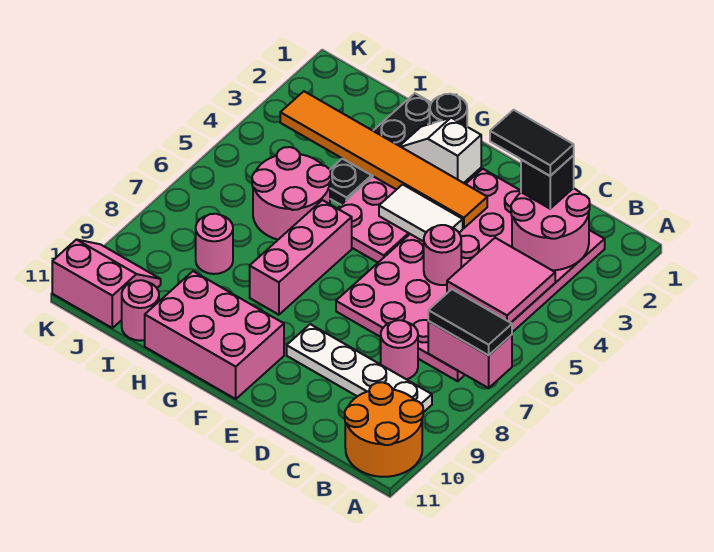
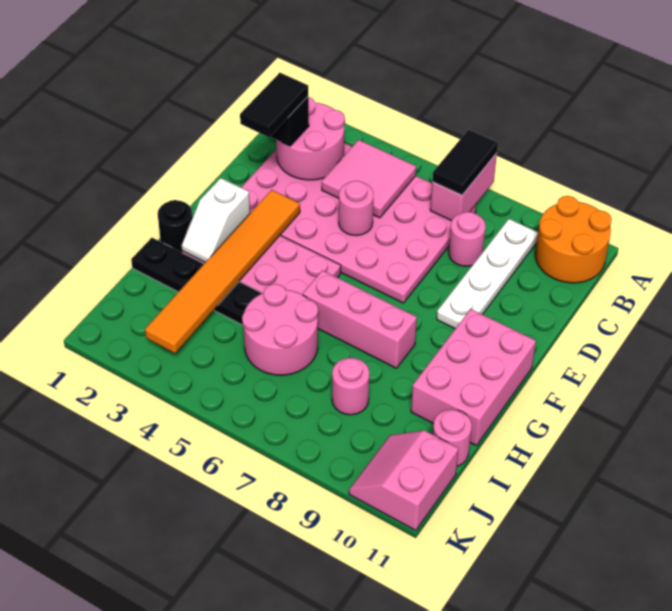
white 1x2 tile [379,184,463,242] -> none

